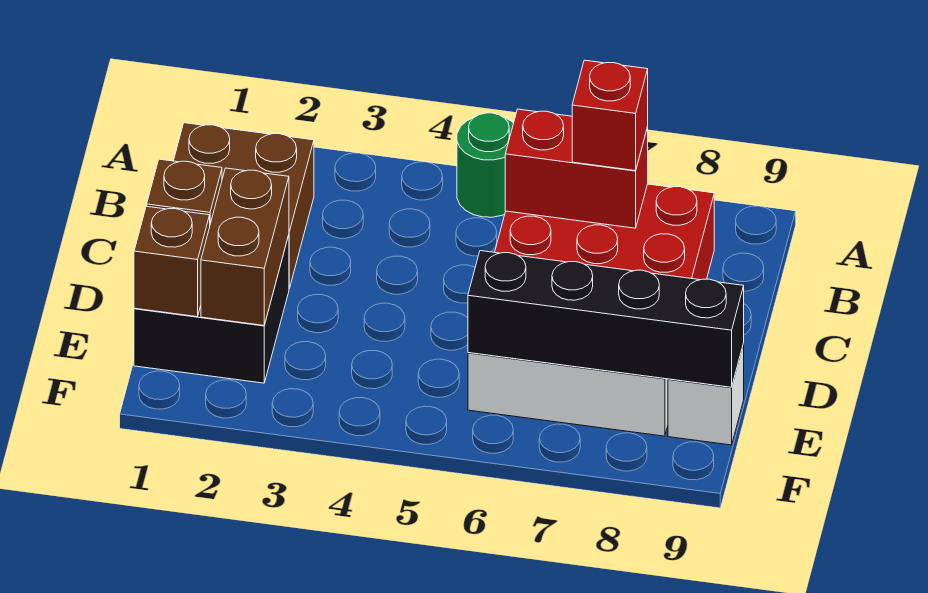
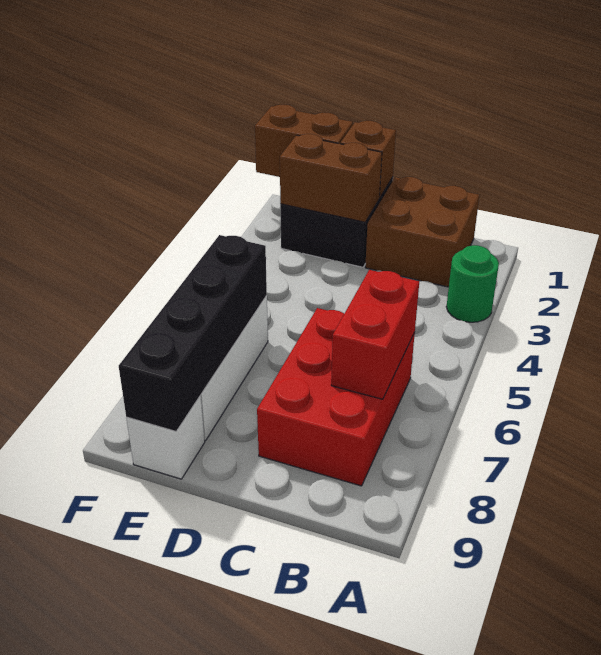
green 1x1 round brick [457,113,514,217] -> green 1x1 round brick moved to [446,245,499,322]
red 1x1 brick [572,60,648,171] -> none
brown 1x1 brick [134,206,210,317] -> brown 1x2 brick [255,105,353,177]

